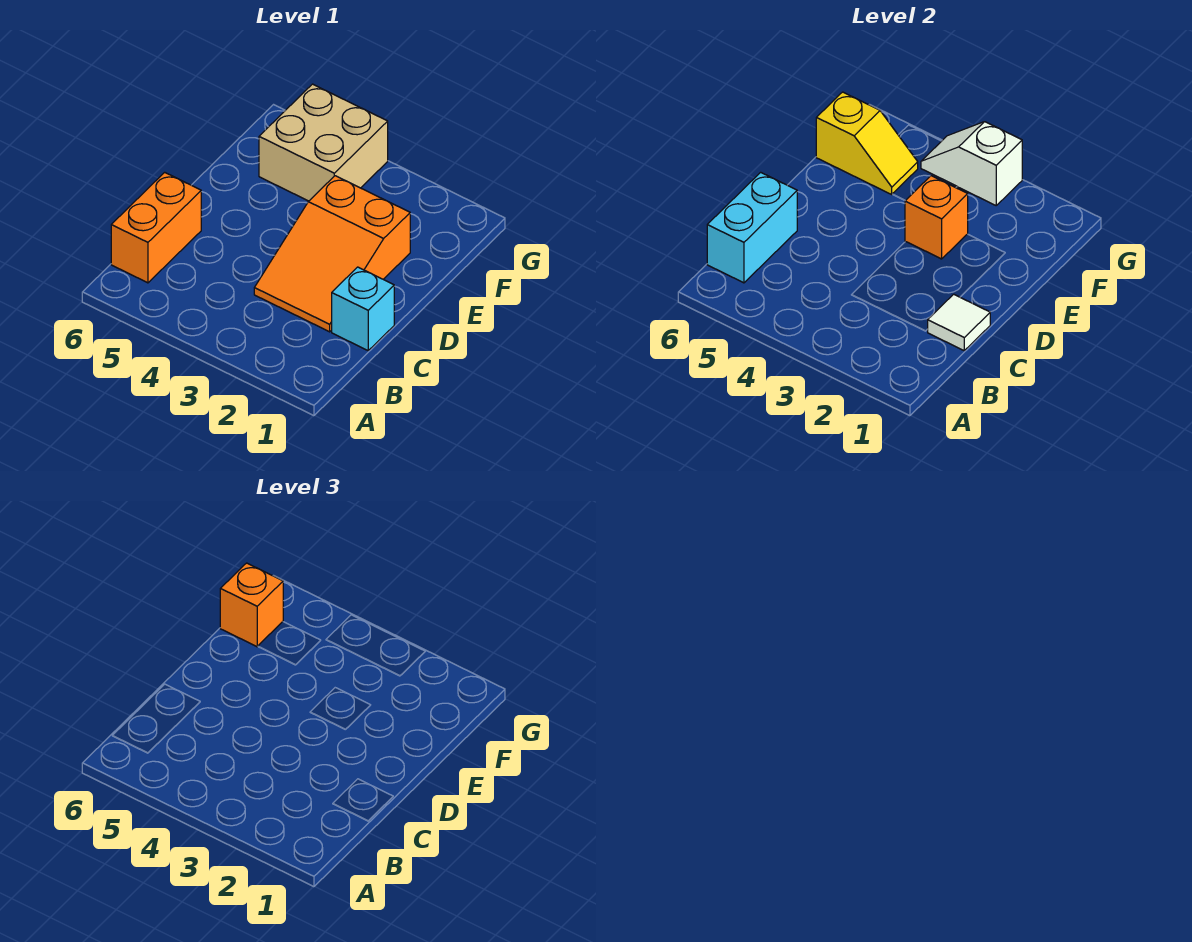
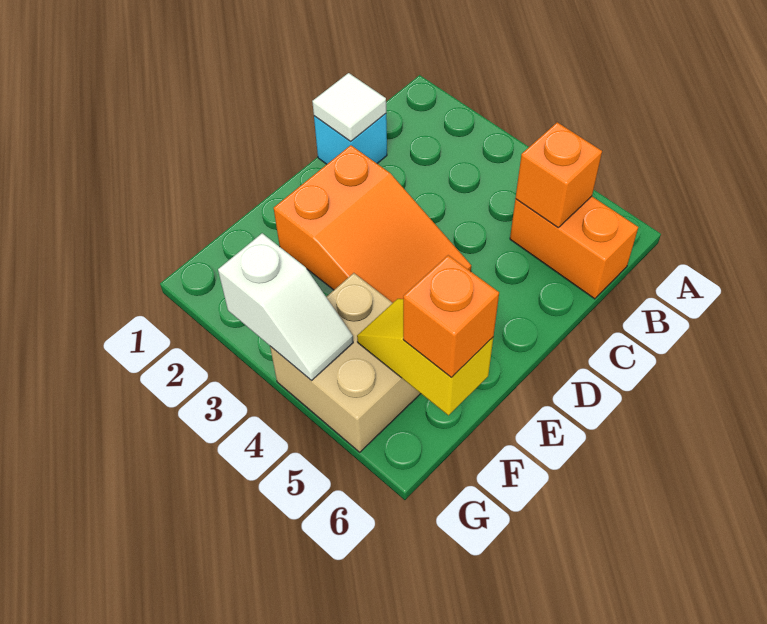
orange 1x2 brick [111,172,201,283] -> orange 1x2 brick turned to [510,196,638,299]
cyan 1x2 brick [707,172,797,283] -> none
orange 2x3 slope [254,176,410,332] -> orange 2x3 slope turned to [274,145,471,303]
orange 1x1 brick [905,176,968,259] -> orange 1x1 brick moved to [515,122,602,227]

